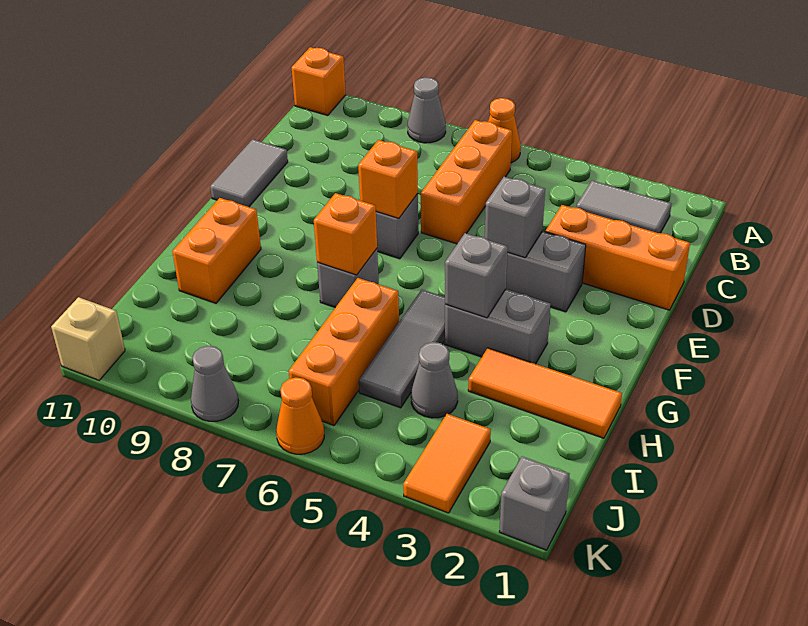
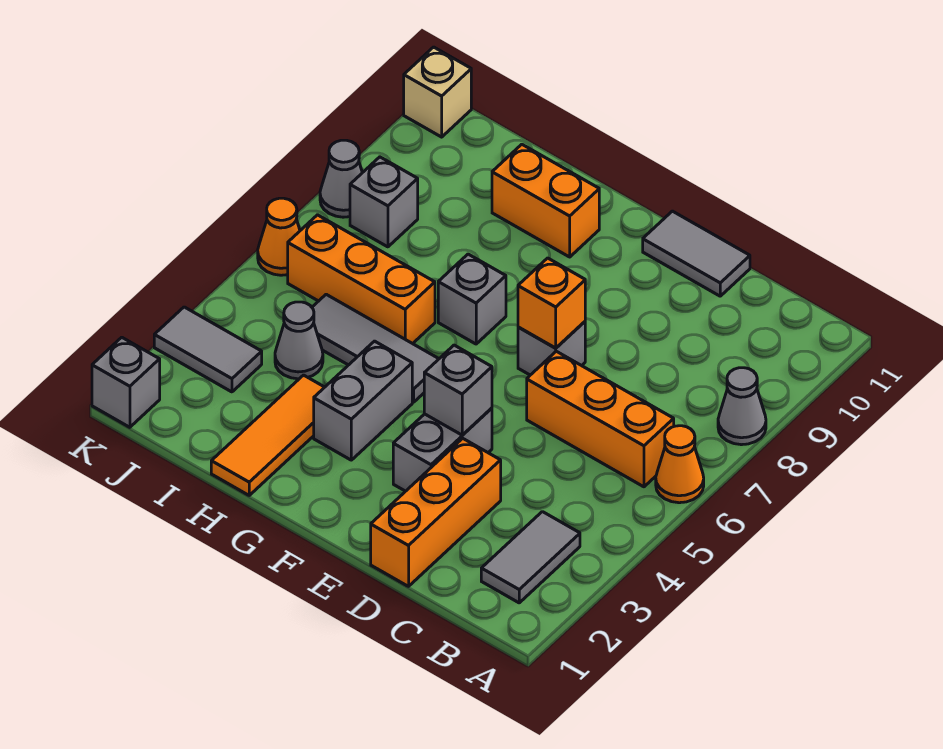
orange 1x1 brick [292,47,346,116] -> none
grey 1x1 brick [445,233,508,318] -> grey 1x1 brick moved to [350,157,418,247]
orange 1x1 brick [314,193,377,275] -> none
orange 1x2 tile [403,414,491,513] -> grey 1x2 tile [154,307,262,392]

